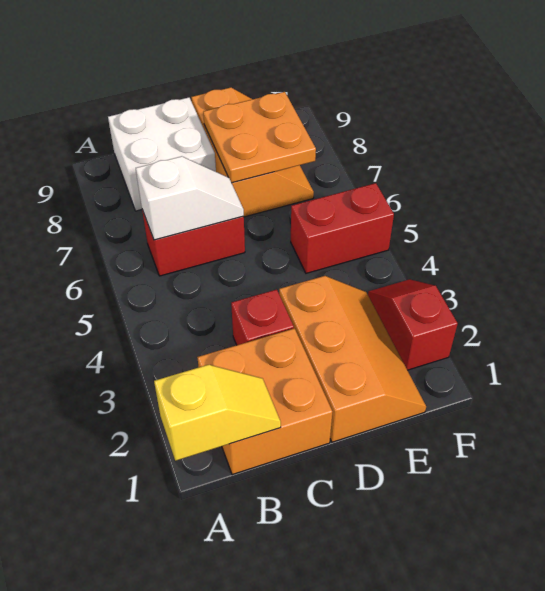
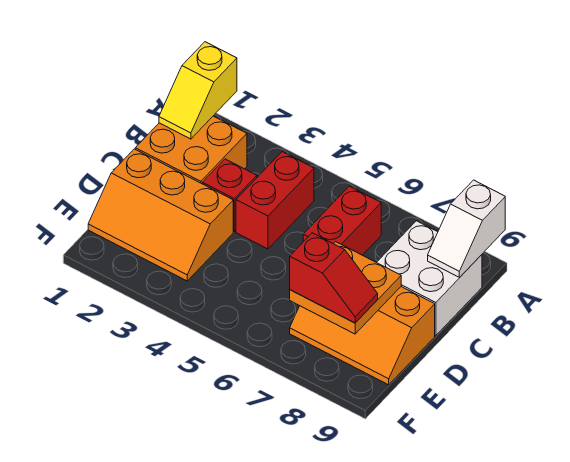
white 1x2 slope [136,156,244,240] -> white 1x2 slope moved to [428,180,505,277]
red 1x2 brick [291,183,394,273] -> red 1x2 brick moved to [236,152,314,249]
red 1x2 slope [368,279,458,370] -> red 1x2 slope moved to [290,233,378,323]

